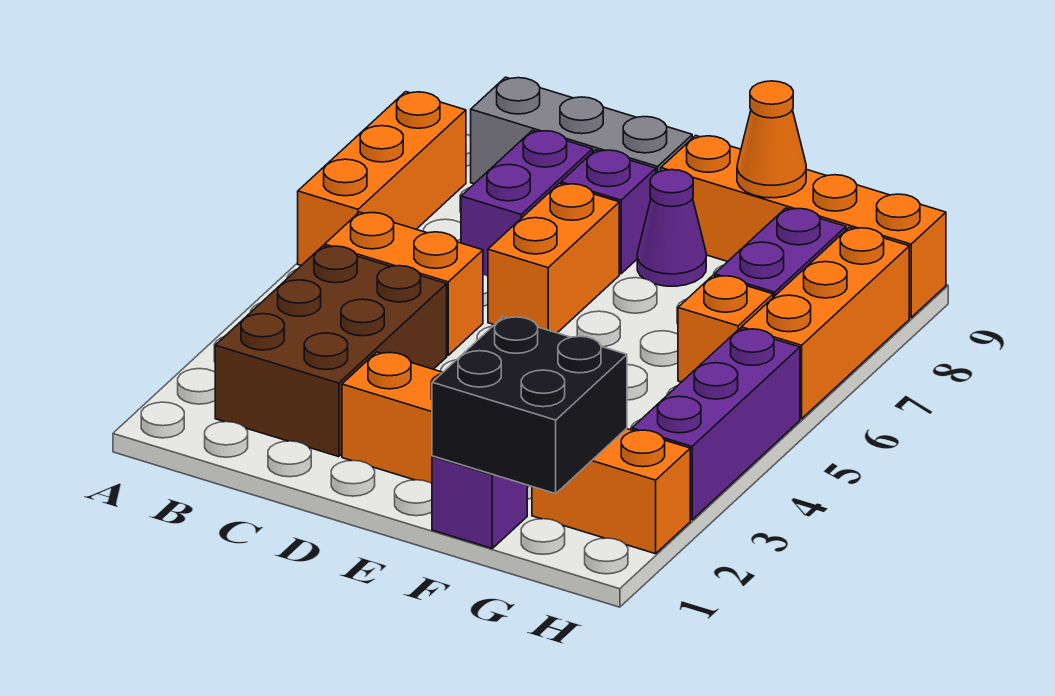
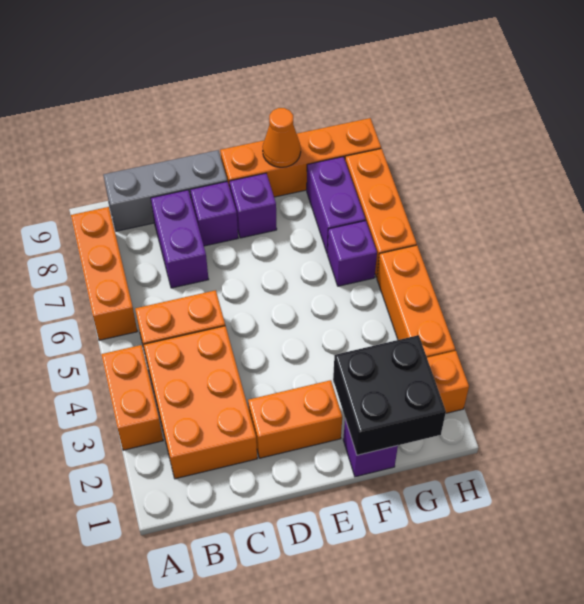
brown 2x3 brick [215,246,447,457] -> orange 2x3 brick [144,326,257,479]
orange 1x2 brick [488,184,619,333] -> orange 1x2 brick moved to [101,345,163,450]
purple 1x1 cone [637,170,706,286] -> purple 1x1 brick [230,173,277,238]
orange 1x1 brick [678,276,773,382] -> purple 1x1 brick [327,221,377,286]
purple 1x3 brick [632,329,800,520] -> orange 1x3 brick [377,245,455,357]

